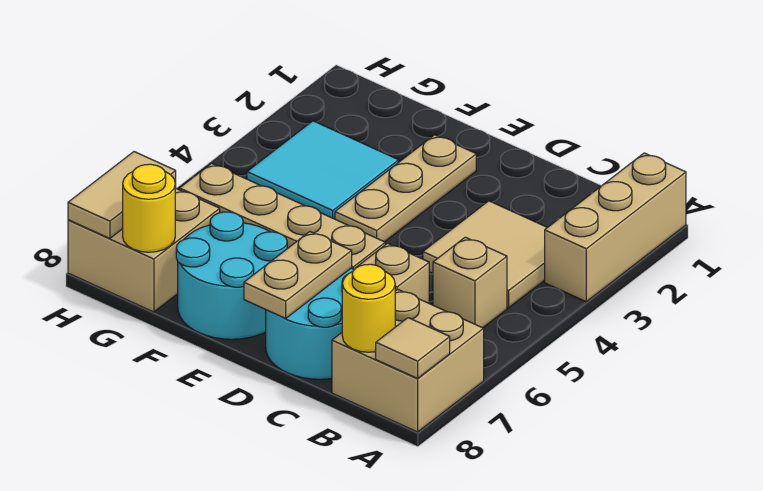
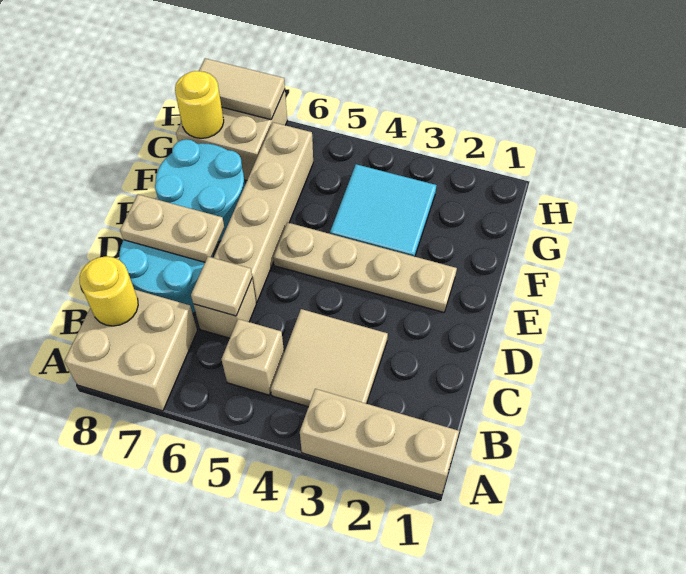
tan 1x1 tile [376,318,450,378] -> tan 1x1 tile moved to [191,257,252,316]
tan 1x3 plate [335,135,476,242] -> tan 1x4 plate [273,222,457,312]

